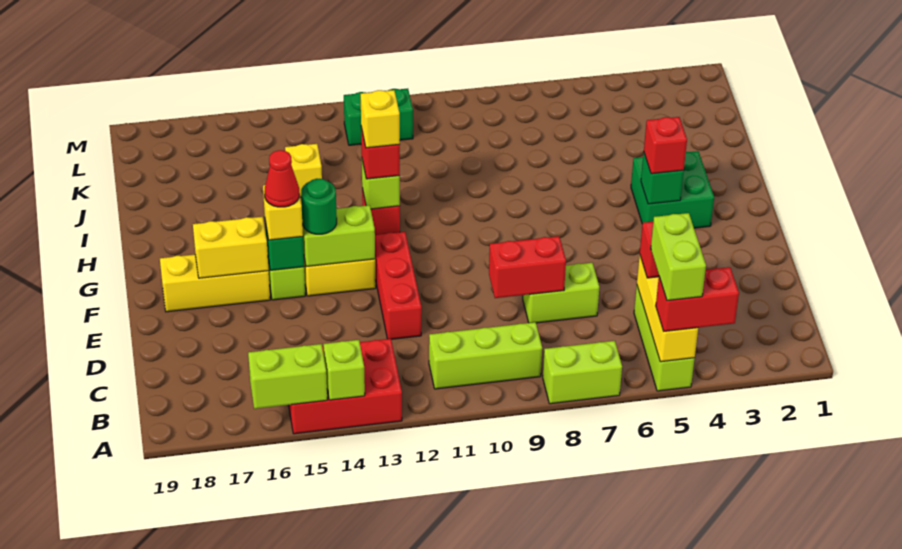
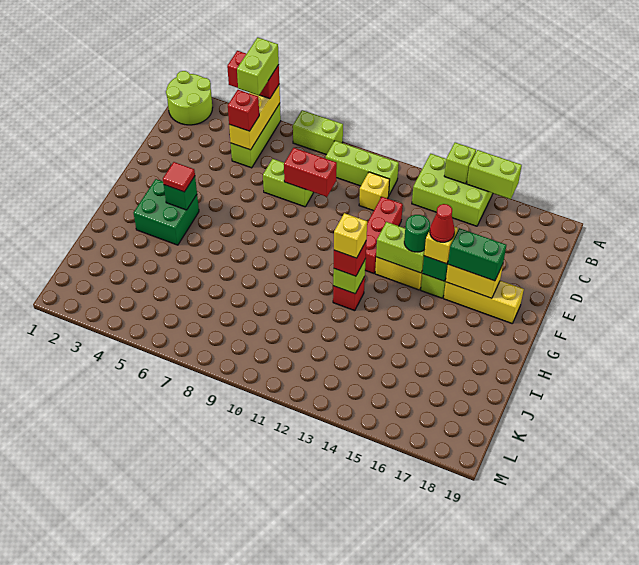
none -> lime 2x2 round brick [166,71,213,125]
red 2x3 brick [289,339,402,434] -> lime 2x3 brick [412,154,493,226]
red 1x1 brick [644,117,687,174] -> red 1x1 tile [163,162,195,192]
yellow 1x1 brick [285,144,322,197] -> yellow 1x1 brick moved to [359,172,390,211]
green 1x2 brick [344,89,413,145] -> green 1x2 brick moved to [448,228,506,281]

